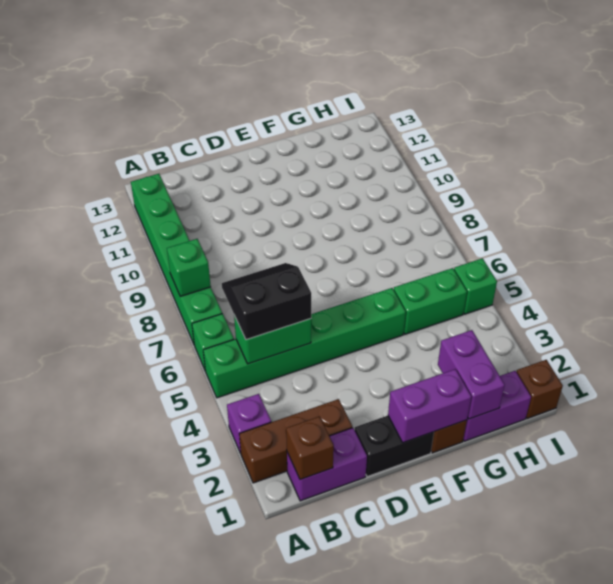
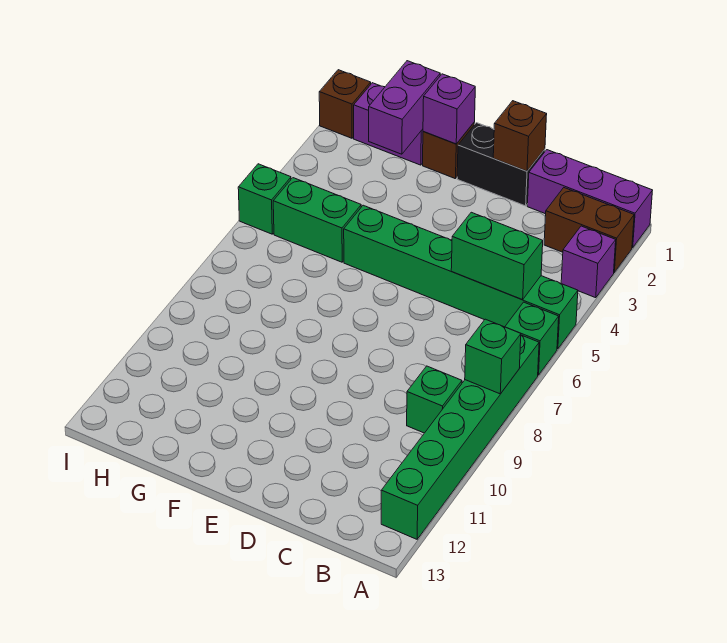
brown 1x3 brick [239,399,352,483] -> brown 1x2 brick [544,188,634,272]
purple 1x2 brick [287,428,367,501] -> purple 1x3 brick [527,150,652,248]
brown 1x1 brick [286,416,334,480] -> brown 1x1 brick moved to [493,101,547,171]
black 2x2 slope [222,263,311,340] -> none
none -> green 1x1 brick [407,366,462,433]
purple 1x2 brick [388,369,471,443] -> purple 1x1 brick [423,74,475,144]

